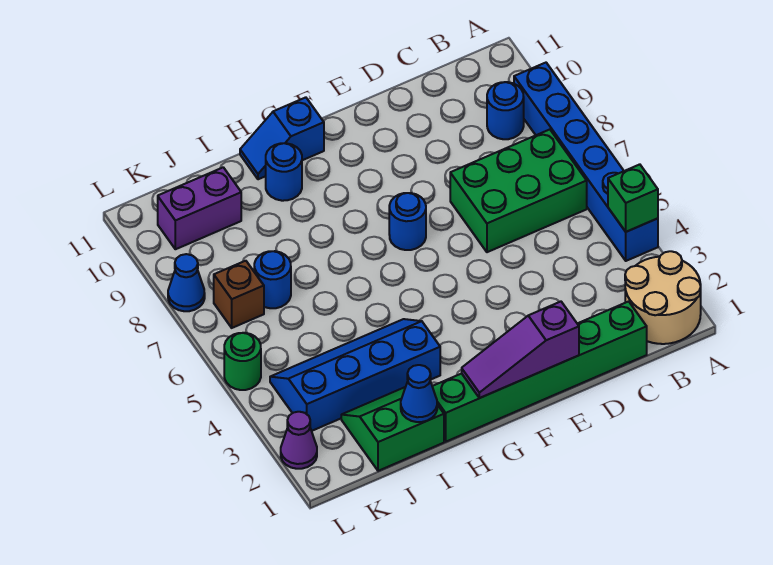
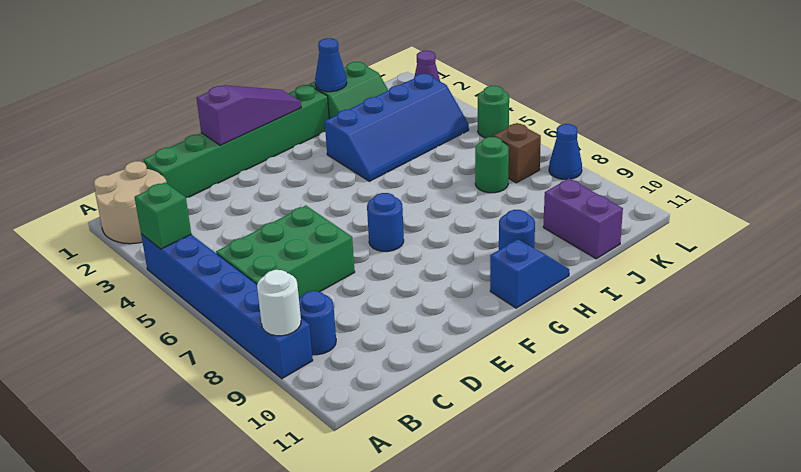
none -> white 1x1 round brick [257,270,301,336]
blue 1x1 round brick [254,251,291,308] -> green 1x1 round brick [475,137,509,193]
purple 1x2 brick [158,167,241,249] -> purple 1x2 brick turned to [543,179,623,259]

